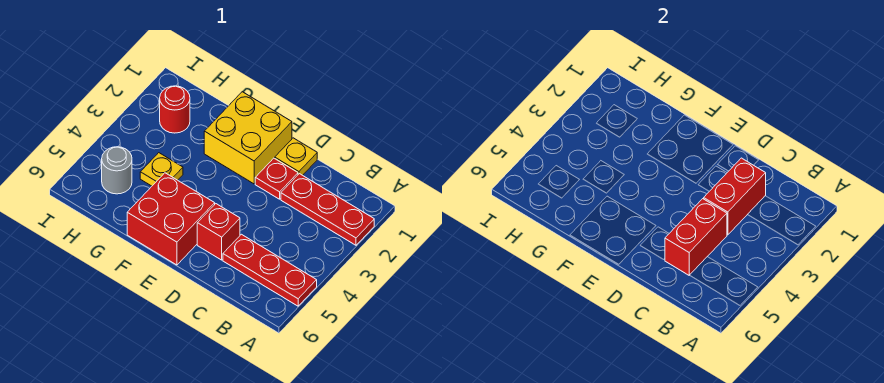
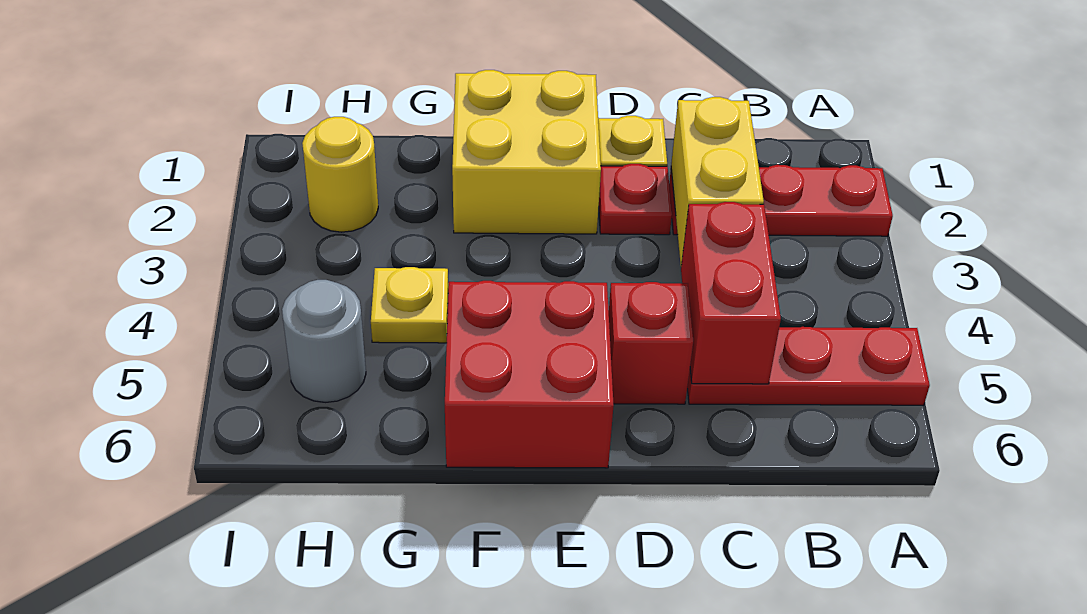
red 1x2 brick [704,158,766,235] -> yellow 1x2 brick [671,97,764,265]
red 1x1 round brick [160,86,190,133] -> yellow 1x1 round brick [302,117,378,232]

